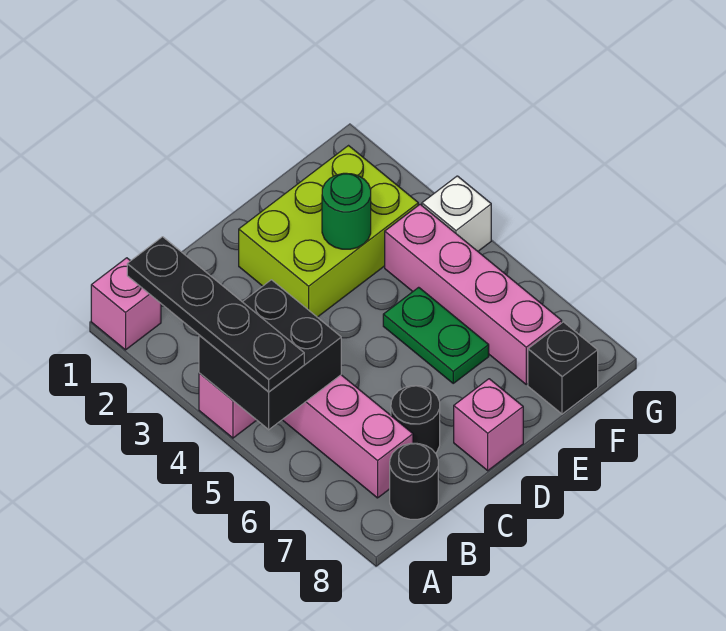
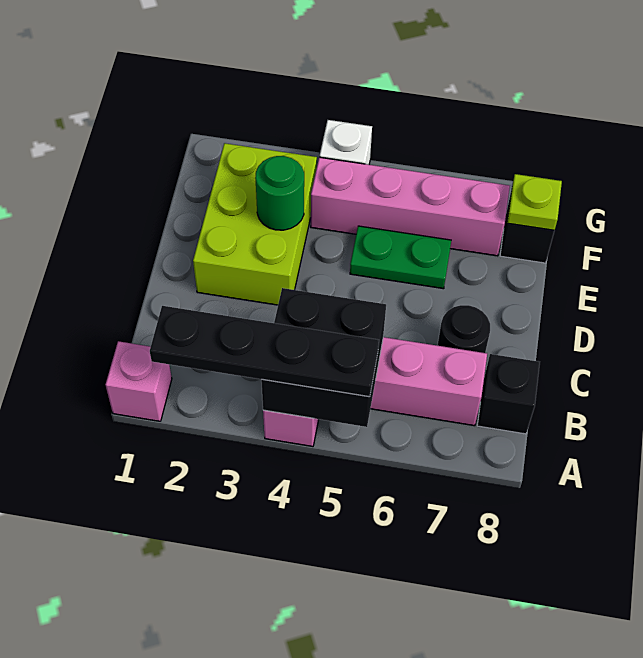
black 1x1 round brick [390,443,438,519] -> black 1x1 brick [477,354,540,434]
pink 1x1 brick [454,379,523,471] -> none
none -> lime 1x1 plate [507,174,562,230]

